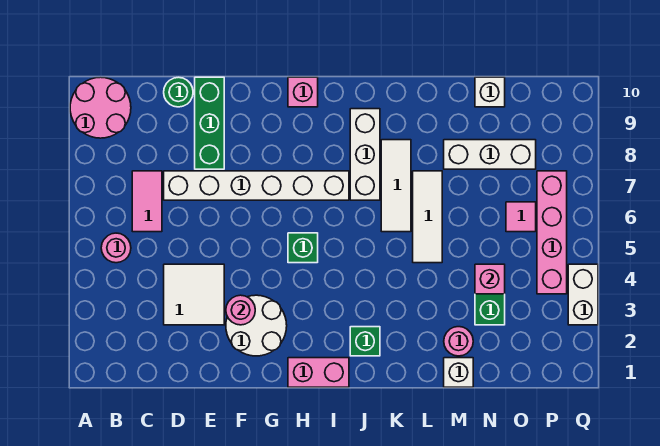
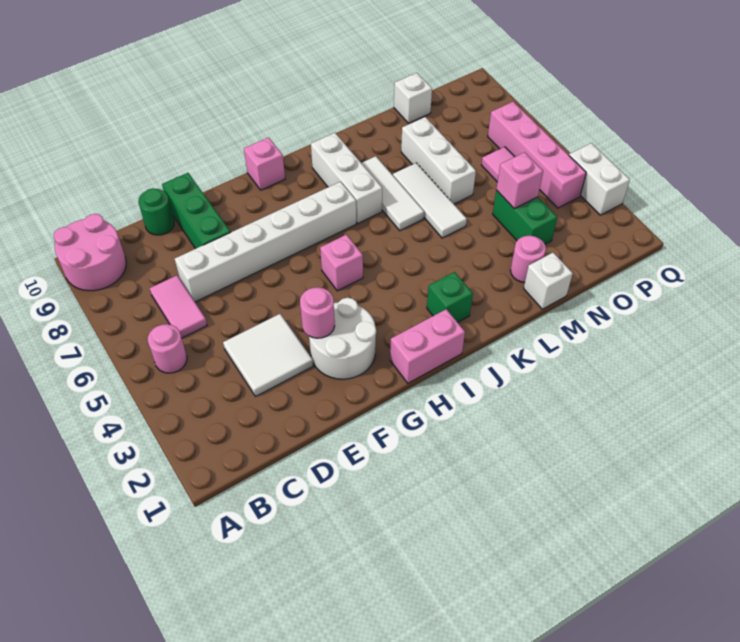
green 1x1 brick [288,233,318,263] -> pink 1x1 brick [320,235,363,291]
white 1x3 brick [444,140,536,169] -> white 1x3 brick turned to [401,117,476,204]

